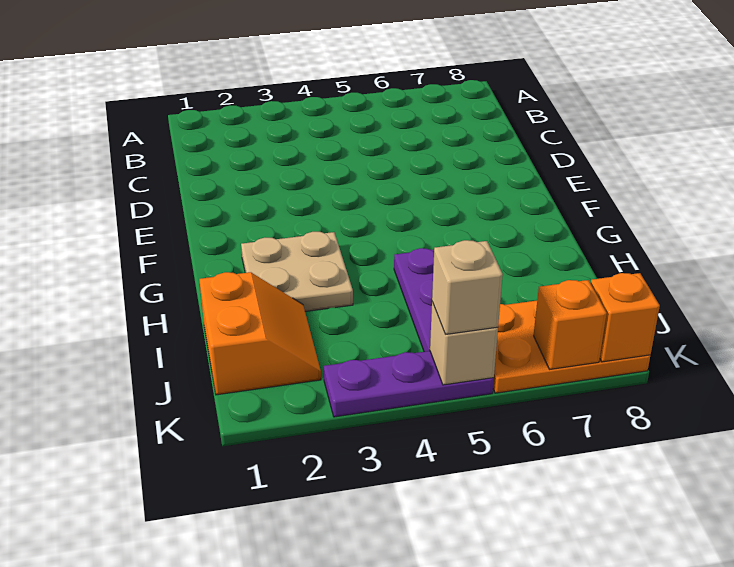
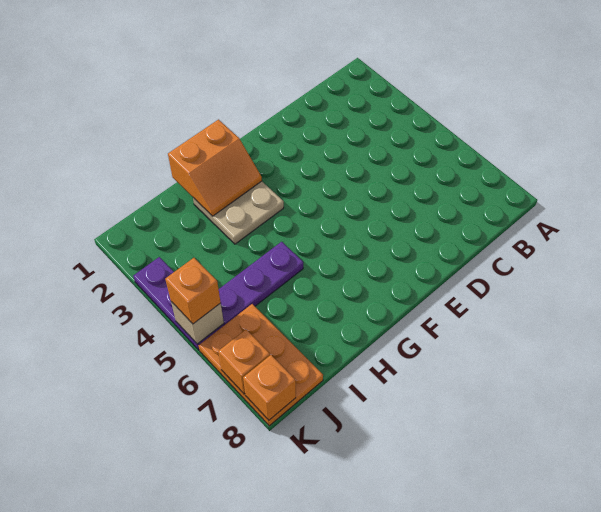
orange 2x2 slope [199,272,321,395] -> orange 2x2 slope moved to [168,120,262,216]
tan 1x1 brick [432,240,503,334] -> orange 1x1 brick [165,258,221,324]

